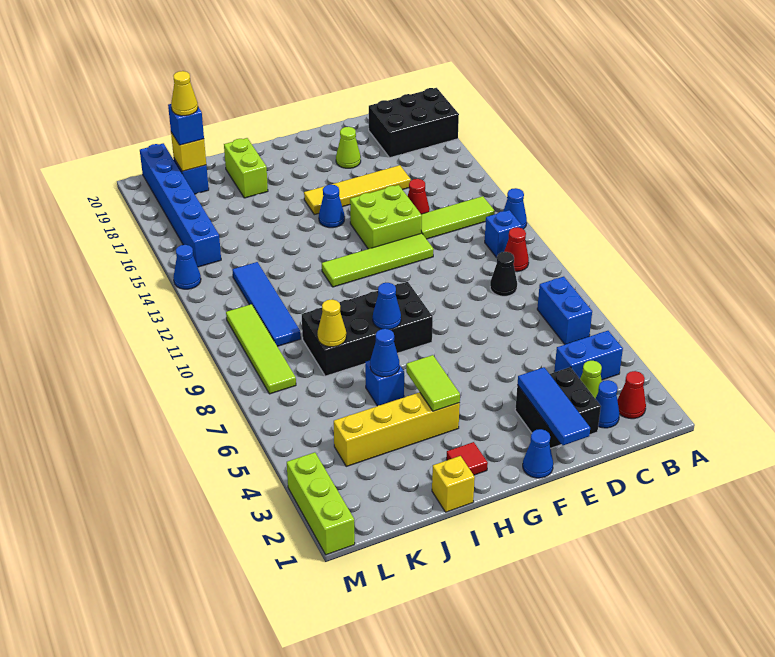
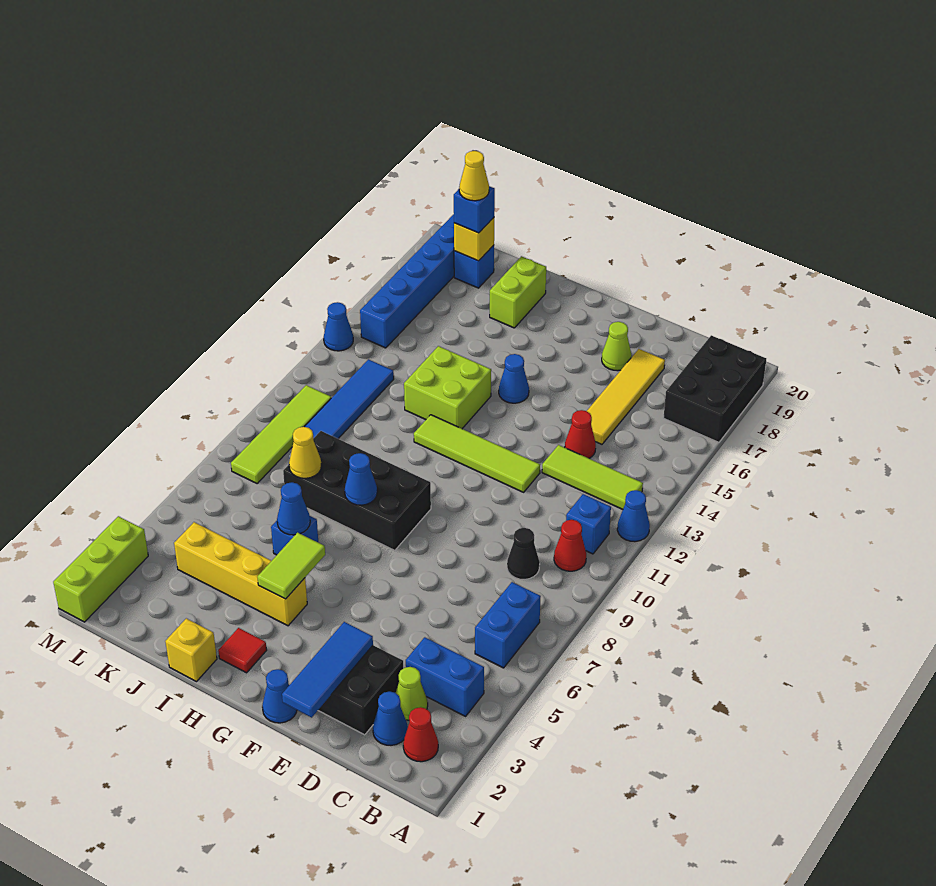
black 2x3 brick [369,88,459,158] -> black 2x3 brick turned to [664,335,766,442]
yellow 1x4 tile [304,165,411,215] -> yellow 1x4 tile turned to [587,349,665,444]
lime 2x2 brick [350,185,422,249] -> lime 2x2 brick moved to [404,346,491,429]

